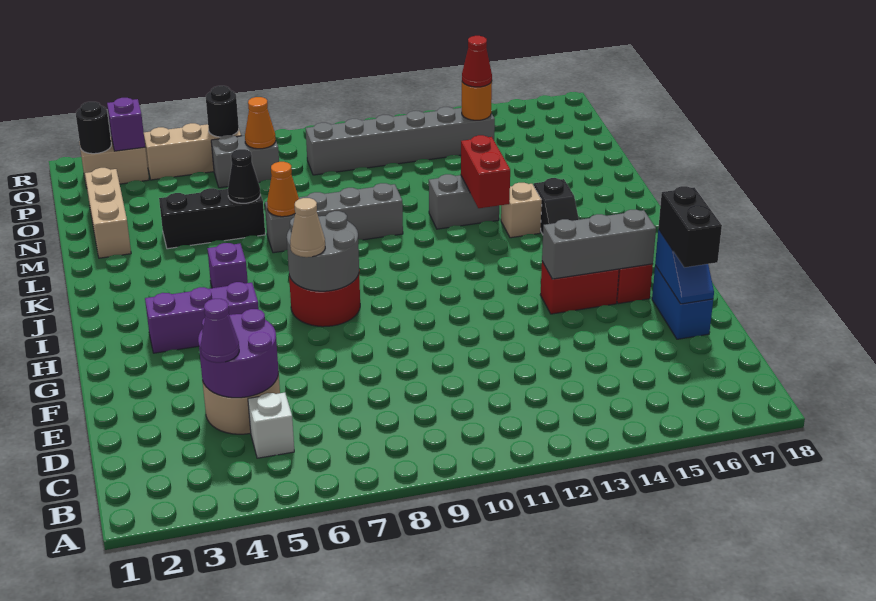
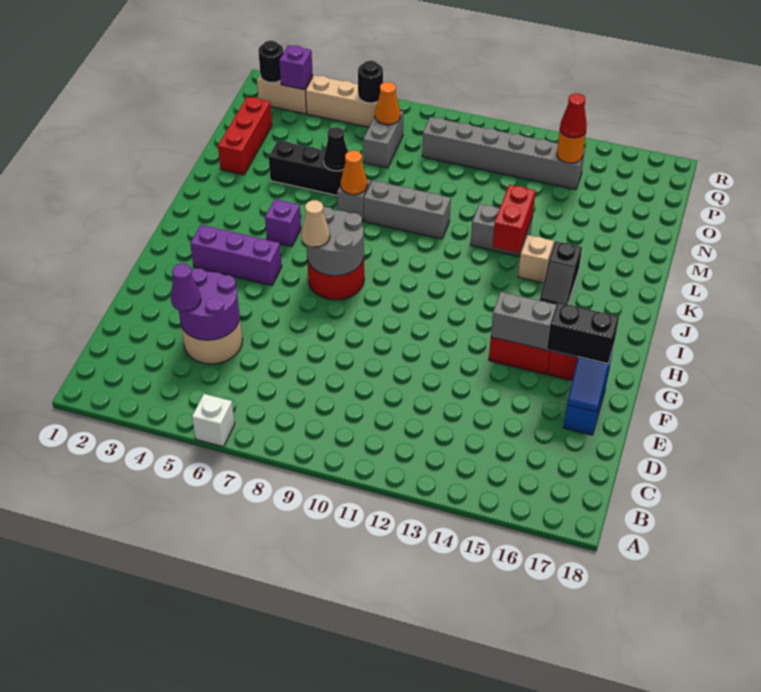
white 1x1 brick [248,393,294,458] -> white 1x1 brick moved to [192,394,235,447]
black 1x2 brick [658,186,722,267] -> black 1x2 brick turned to [547,302,619,364]
tan 1x3 brick [85,168,131,258] -> red 1x3 brick [218,97,272,175]
grey 1x2 brick [211,135,279,188] -> grey 1x2 brick turned to [363,111,403,168]

